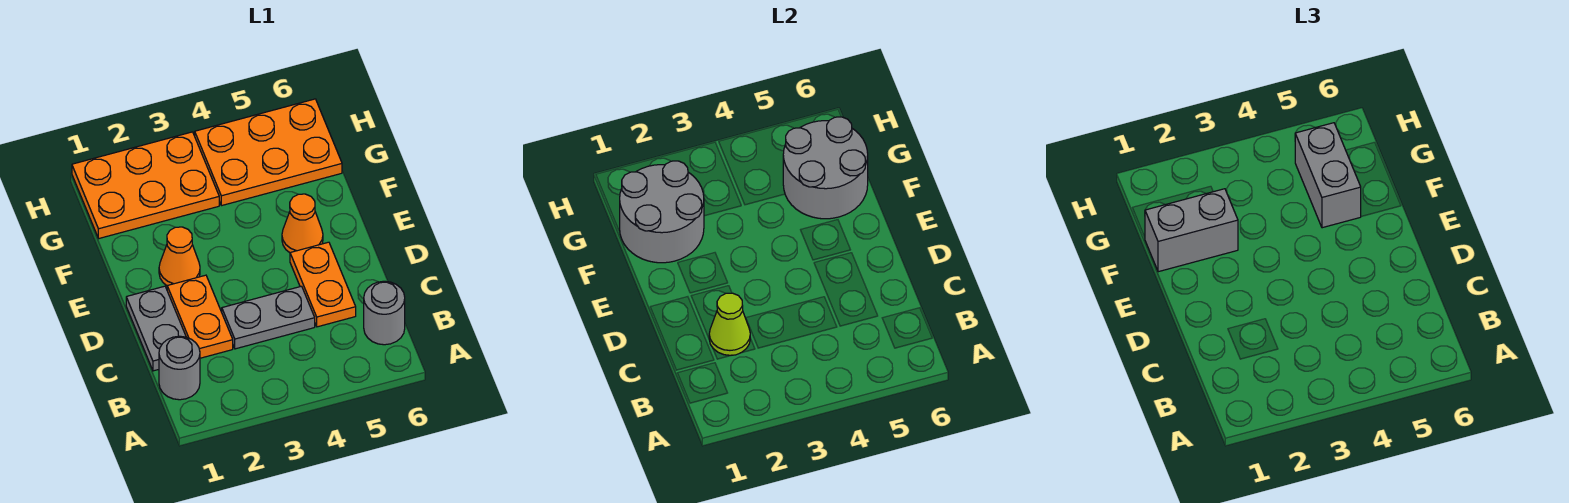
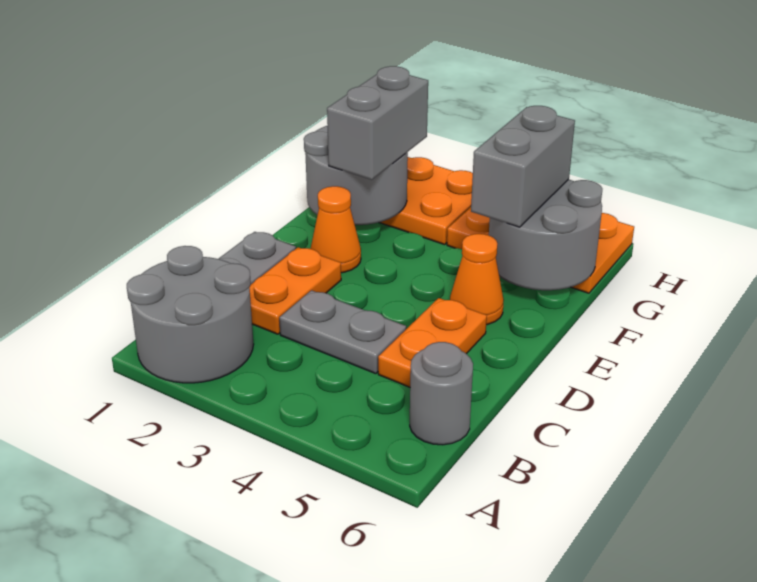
grey 1x1 round brick [159,336,200,400] -> grey 2x2 round brick [127,246,254,383]
lime 1x1 cone [709,293,750,356] -> none
grey 1x2 brick [1145,189,1238,272] -> grey 1x2 brick turned to [327,66,428,180]

